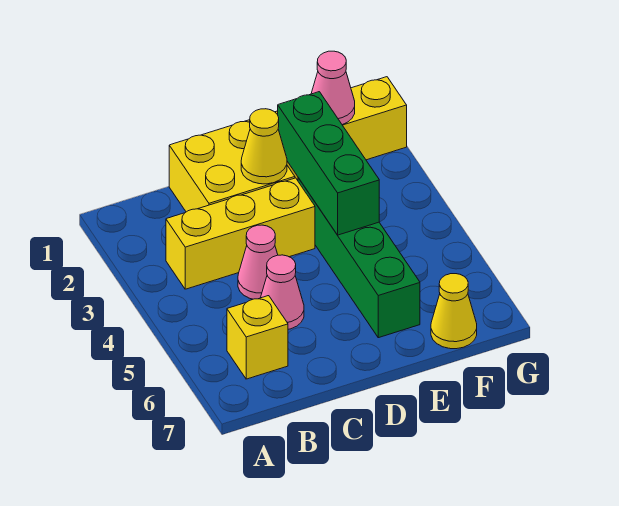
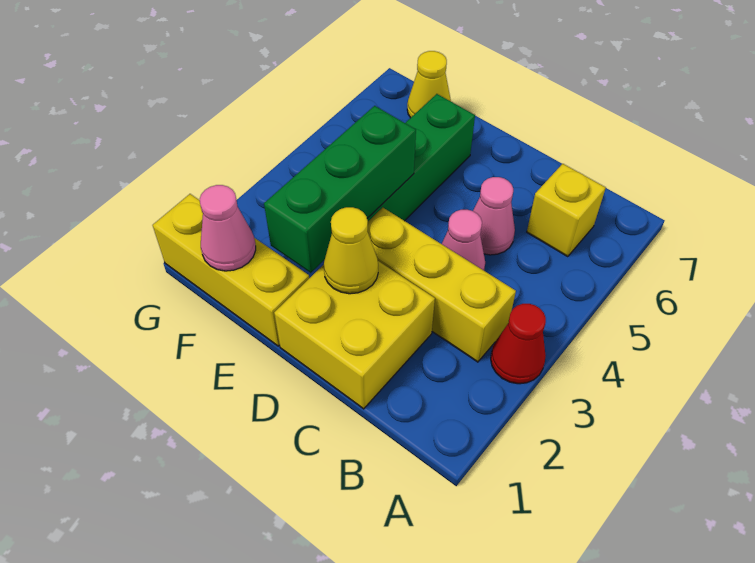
none -> red 1x1 cone [491,304,546,384]

